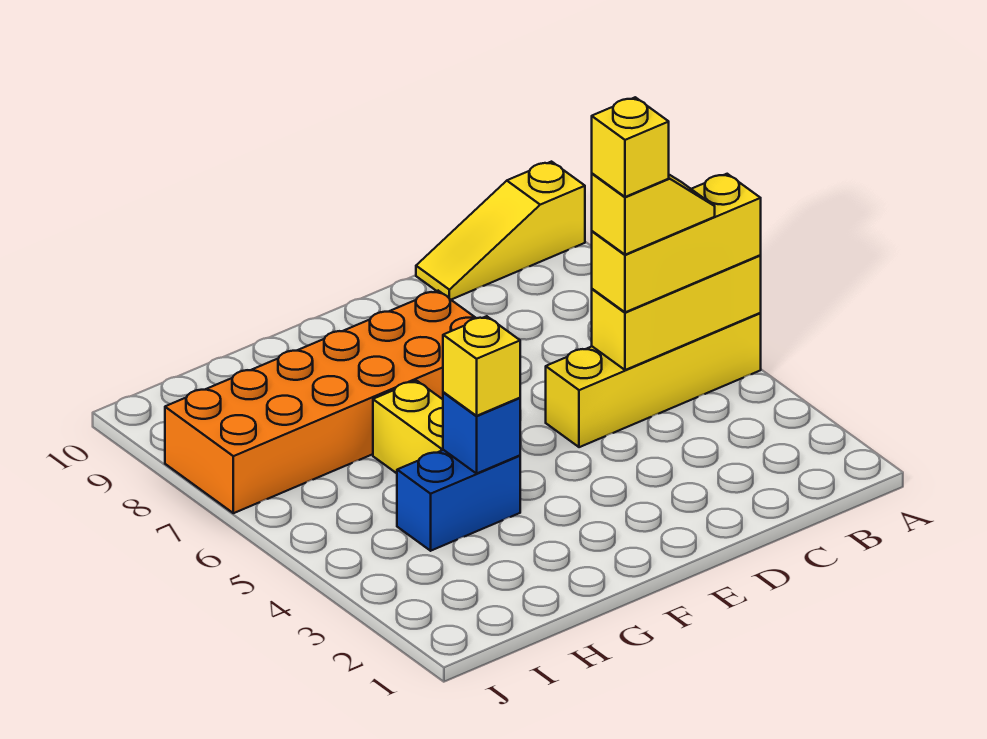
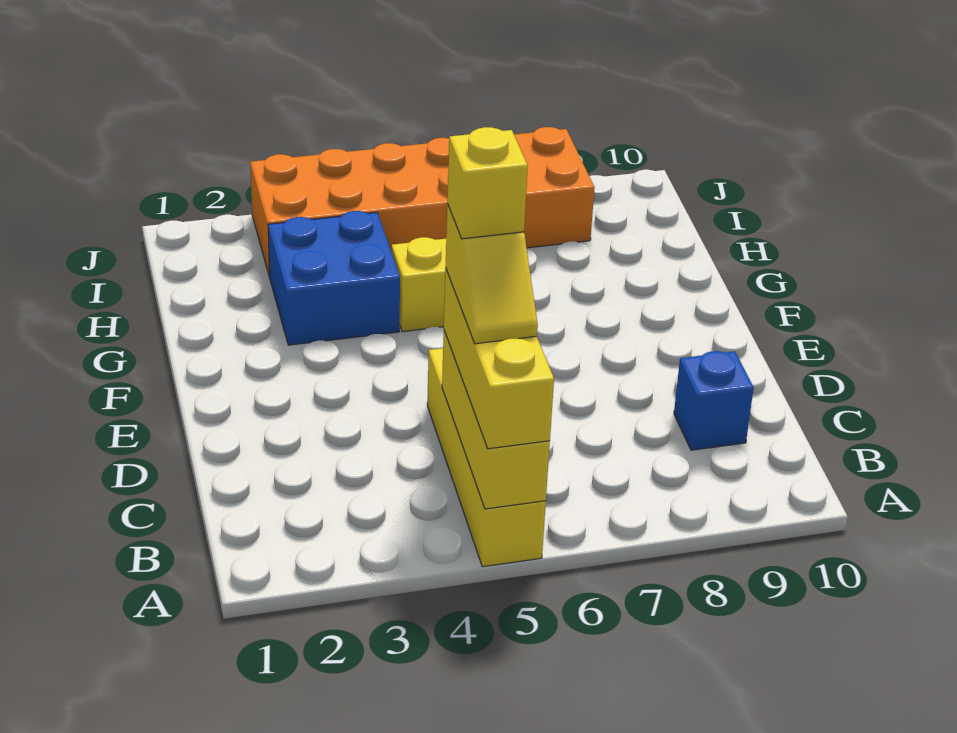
yellow 1x3 slope [416,162,585,300] -> none
orange 2x6 brick [165,291,475,513] -> orange 2x6 brick turned to [250,127,594,277]
blue 1x2 brick [397,450,520,551] -> blue 2x2 brick [268,211,400,345]
blue 1x1 brick [443,392,520,474] -> blue 1x1 brick moved to [674,351,754,450]
yellow 1x1 brick [443,316,520,416] -> none

